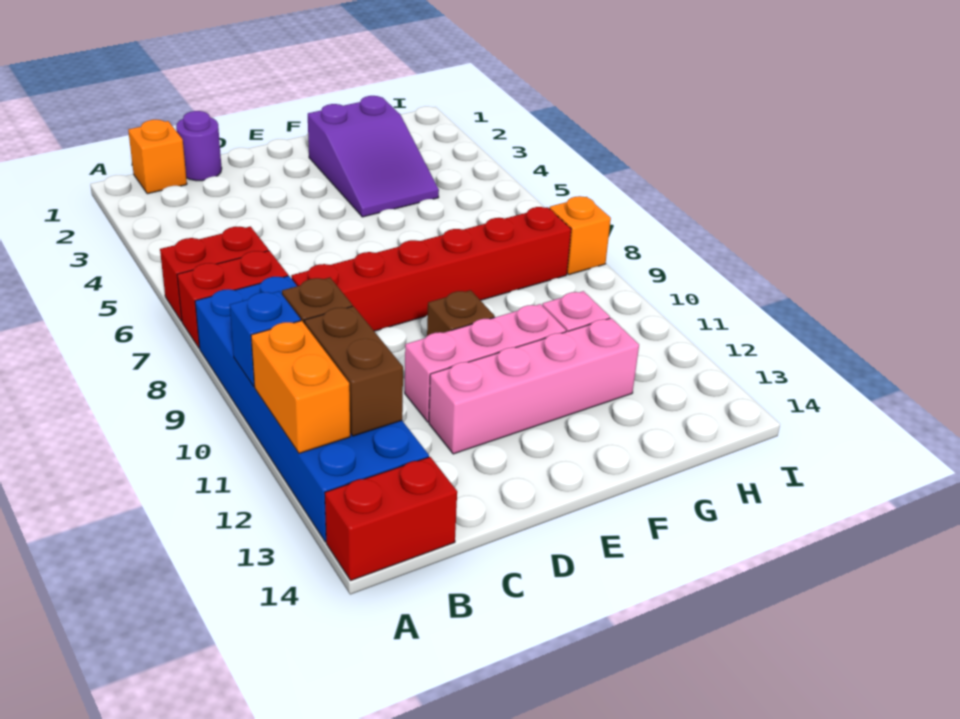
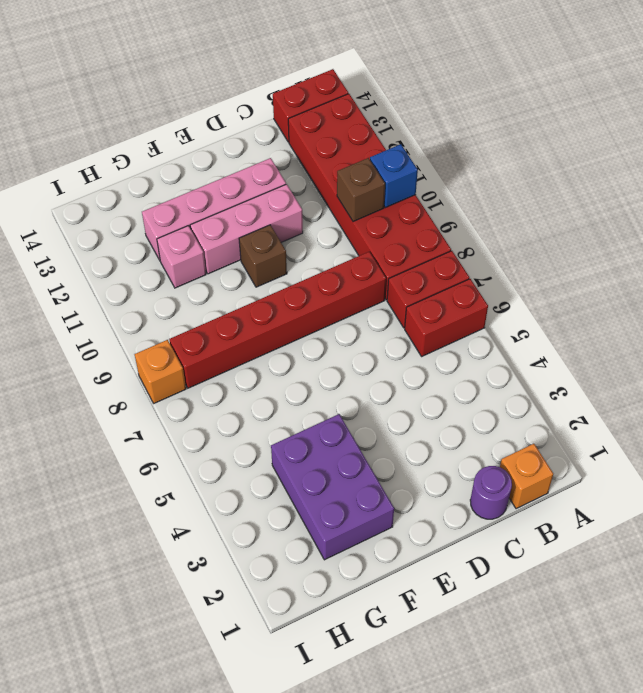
blue 2x6 brick [195,276,429,542] -> red 2x6 brick [288,94,451,300]
orange 1x2 brick [251,321,350,453] -> none
brown 1x2 brick [304,306,403,436] -> none
purple 2x3 slope [308,96,439,217] -> purple 2x3 brick [271,414,394,560]

